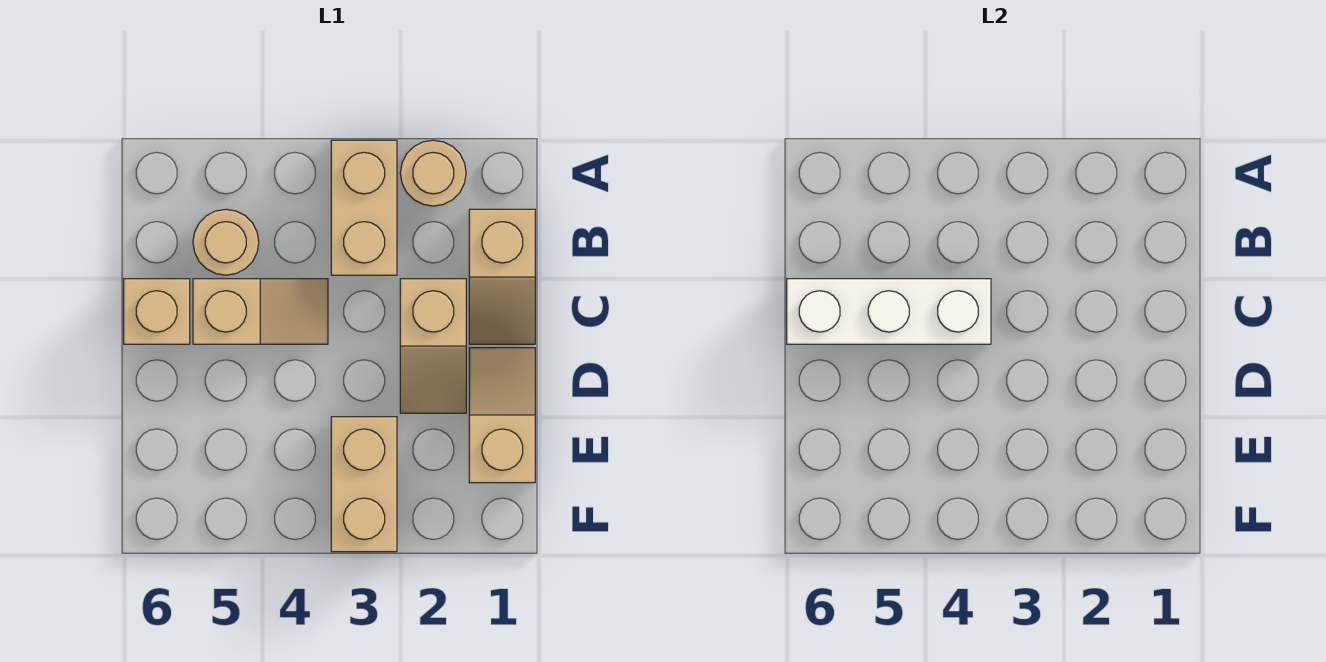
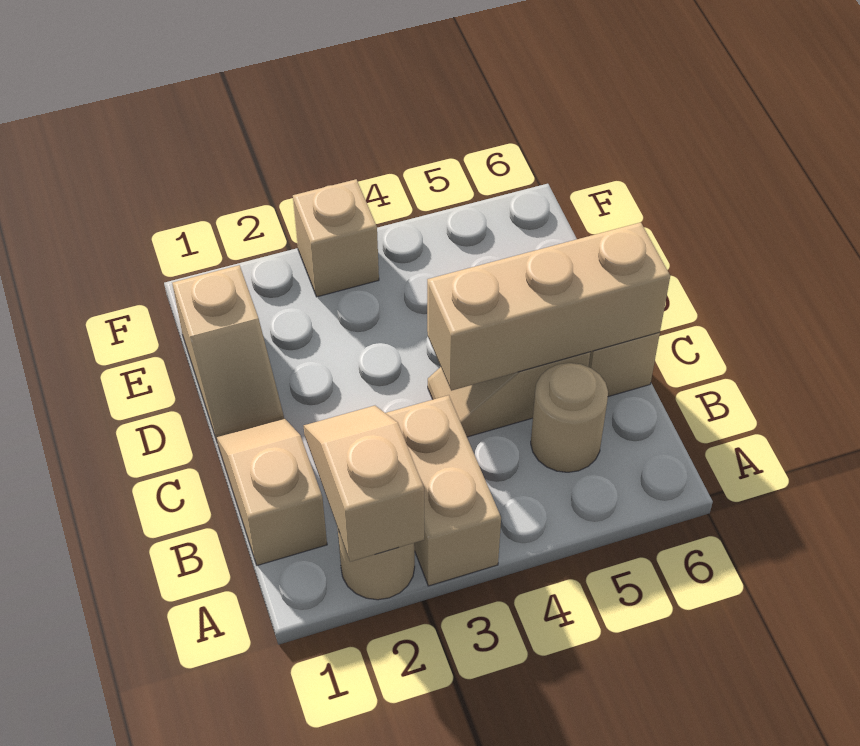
tan 1x2 slope [400,279,466,413] -> tan 1x2 slope moved to [304,406,424,562]
white 1x3 brick [787,279,991,344] -> tan 1x3 brick [427,222,670,391]
tan 1x2 brick [331,417,397,552] -> tan 1x1 brick [293,179,379,297]

